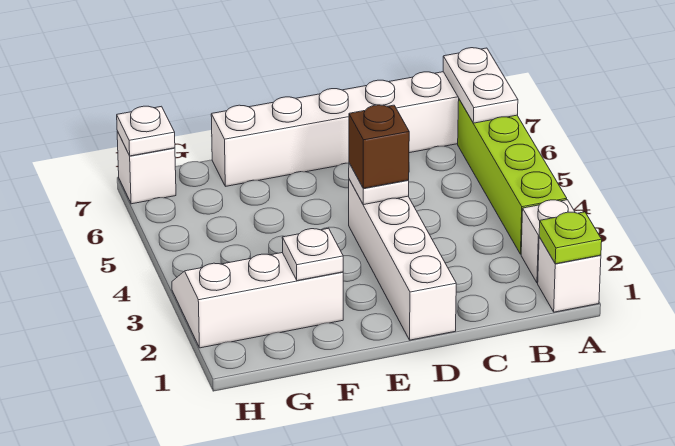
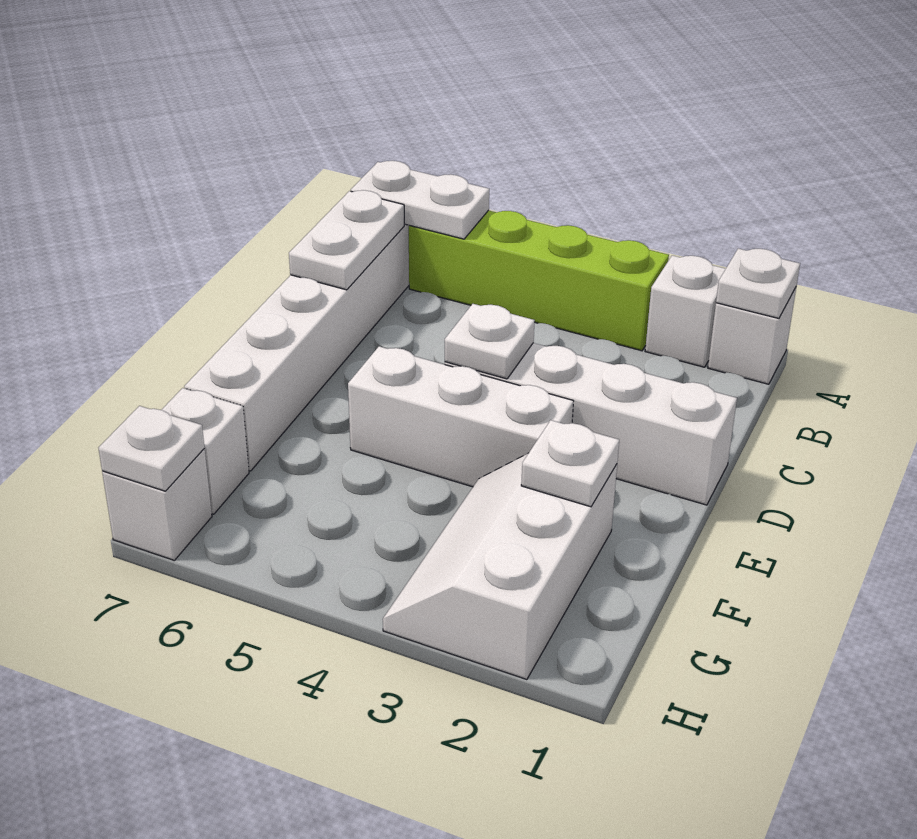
lime 1x1 plate [539,212,602,264] -> white 1x1 plate [716,248,800,318]
none -> white 1x2 plate [289,190,404,290]
brown 1x1 brick [349,105,409,188] -> none
none -> white 1x3 brick [348,346,573,487]
none -> white 1x1 brick [162,388,249,514]

